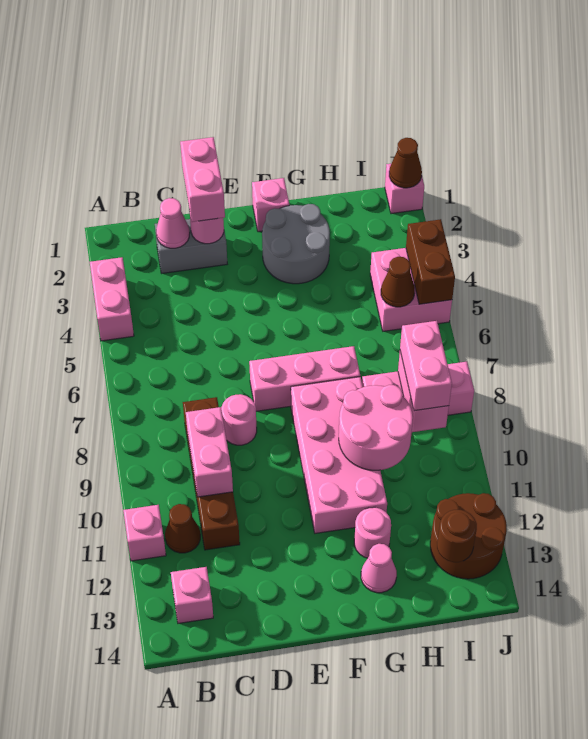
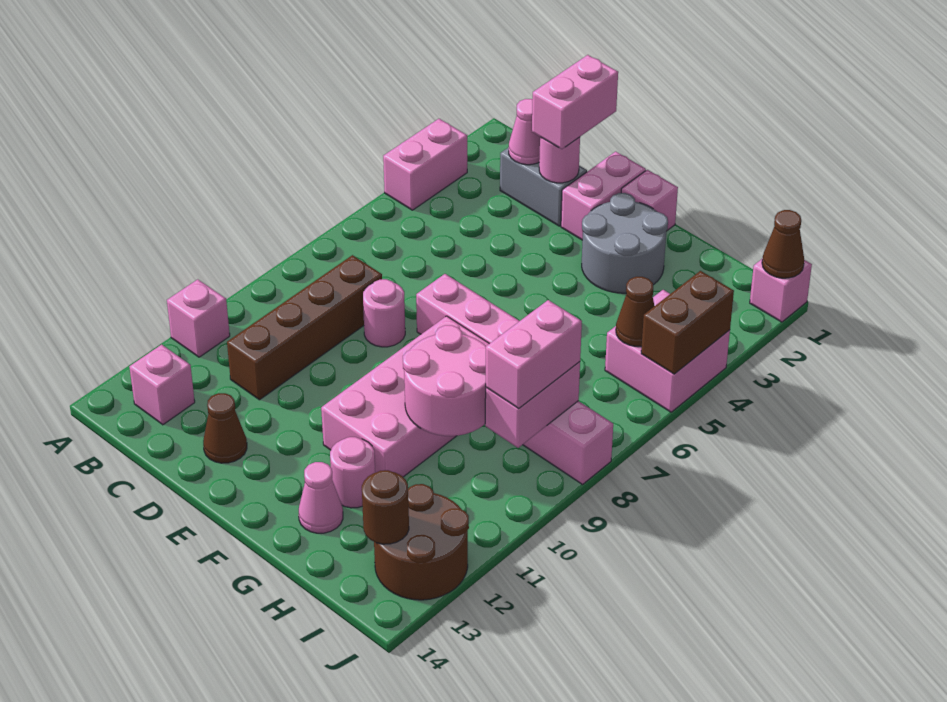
brown 1x1 cone [165,504,200,553] -> brown 1x1 cone moved to [203,393,247,463]
pink 1x2 brick [186,407,233,497] -> pink 1x2 brick moved to [561,152,646,240]

